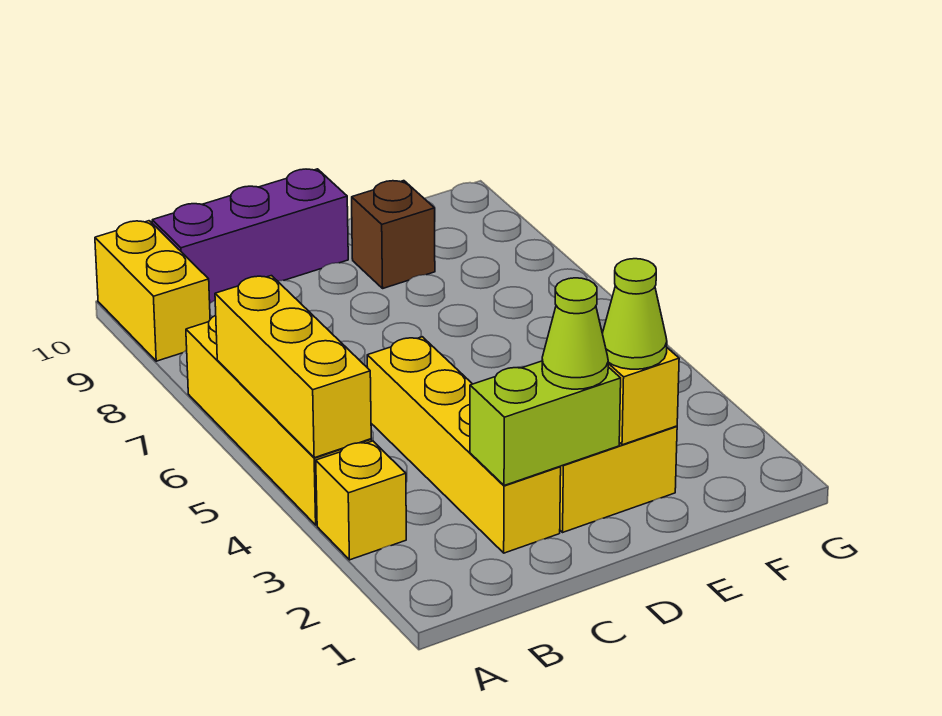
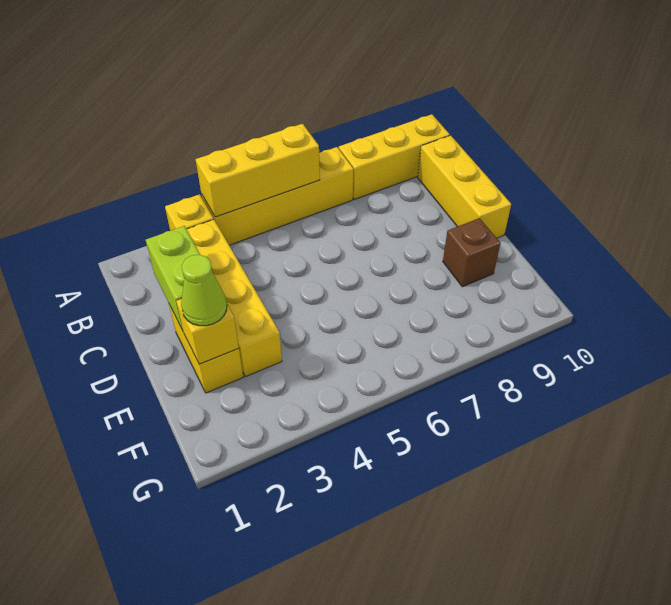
yellow 1x2 brick [95,221,210,361] -> yellow 1x3 brick [339,114,450,199]
purple 1x3 brick [152,169,348,303] -> yellow 1x3 brick [418,135,511,238]
yellow 1x4 brick [367,337,561,553] -> yellow 1x4 brick turned to [187,220,282,377]
lime 1x1 cone [542,278,608,389] -> none

